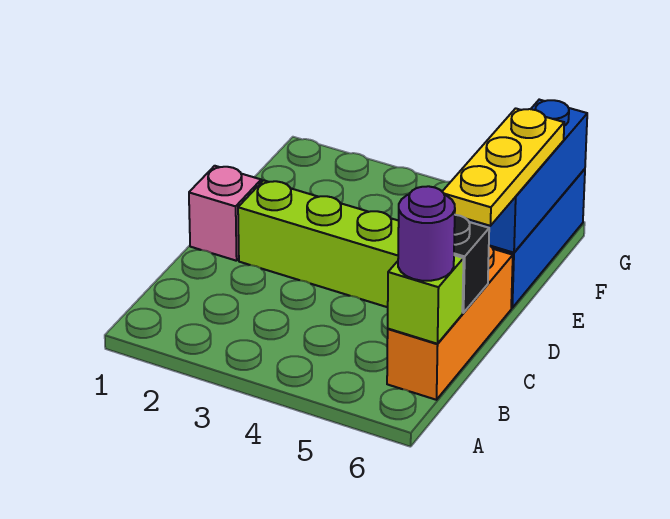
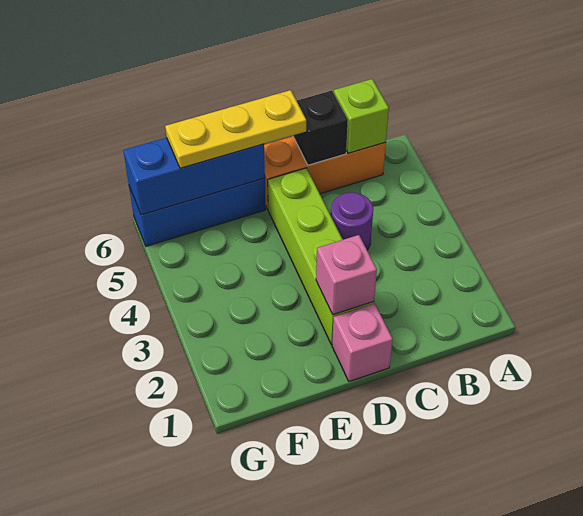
purple 1x1 round brick [398,186,455,281] -> purple 1x1 round brick moved to [331,192,373,250]
none -> pink 1x1 brick [316,235,377,315]

